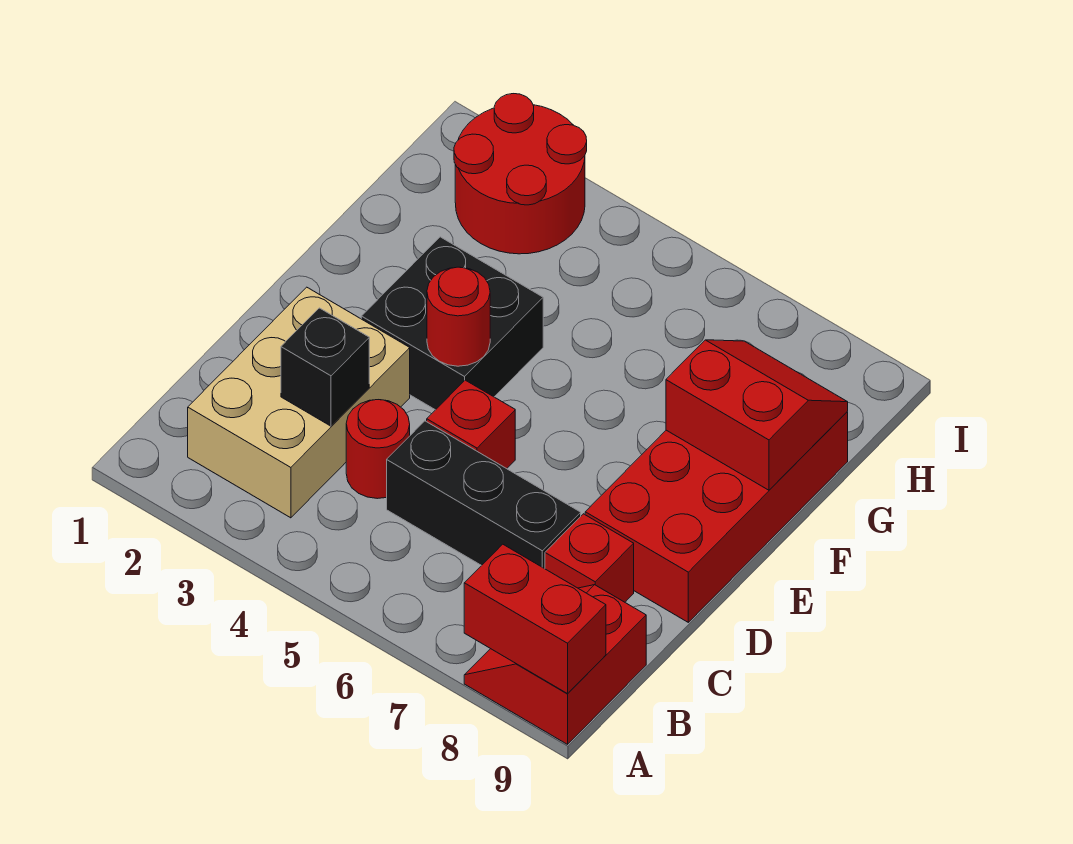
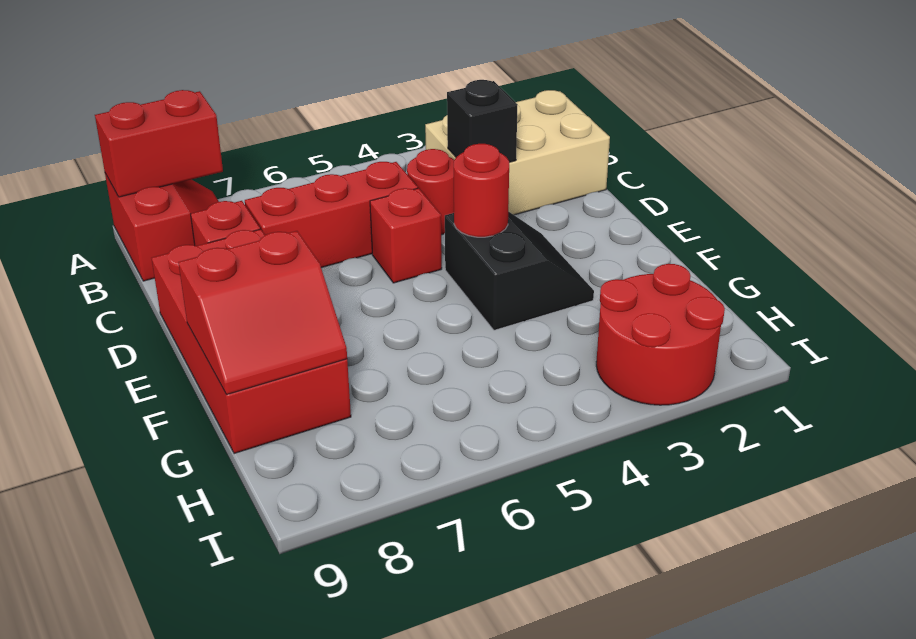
tan 2x3 brick [188,287,410,518] -> tan 2x3 brick turned to [425,90,610,215]
black 1x3 brick [387,421,581,569] -> red 1x3 brick [245,162,418,268]
black 2x2 brick [361,237,543,410] -> black 2x2 slope [445,211,594,330]

